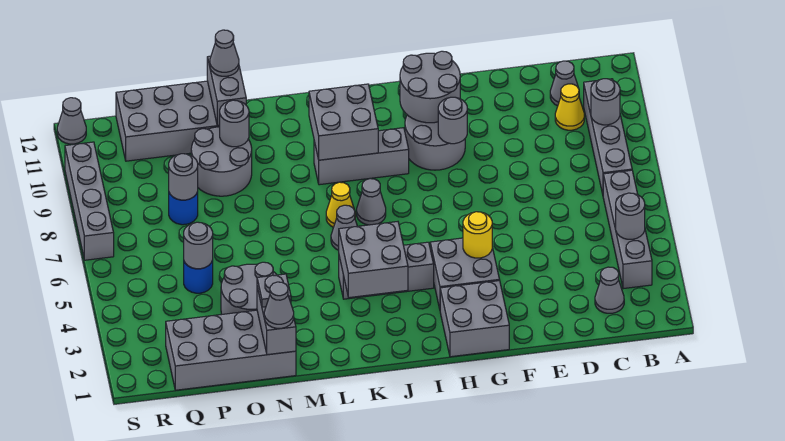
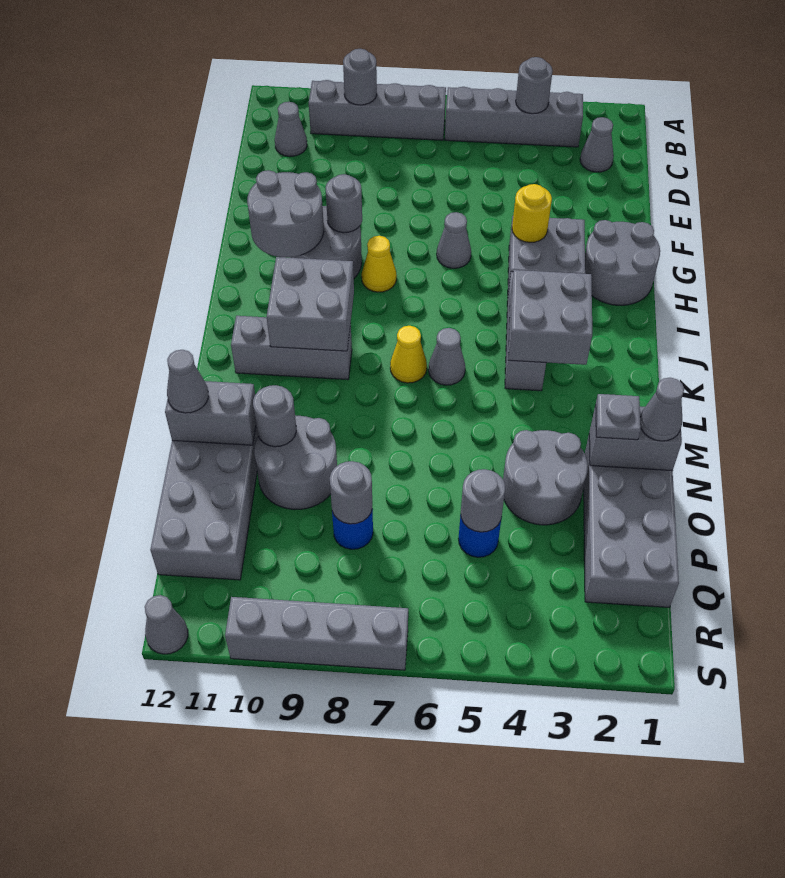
yellow 1x1 cone [555,84,584,130] -> yellow 1x1 cone moved to [362,236,397,292]
grey 2x2 brick [440,281,509,357] -> grey 2x2 round brick [585,220,660,305]
grey 1x3 brick [314,128,409,185] -> grey 1x3 brick turned to [231,316,352,380]
grey 1x1 cone [357,179,386,225] -> grey 1x1 cone moved to [437,212,471,268]

